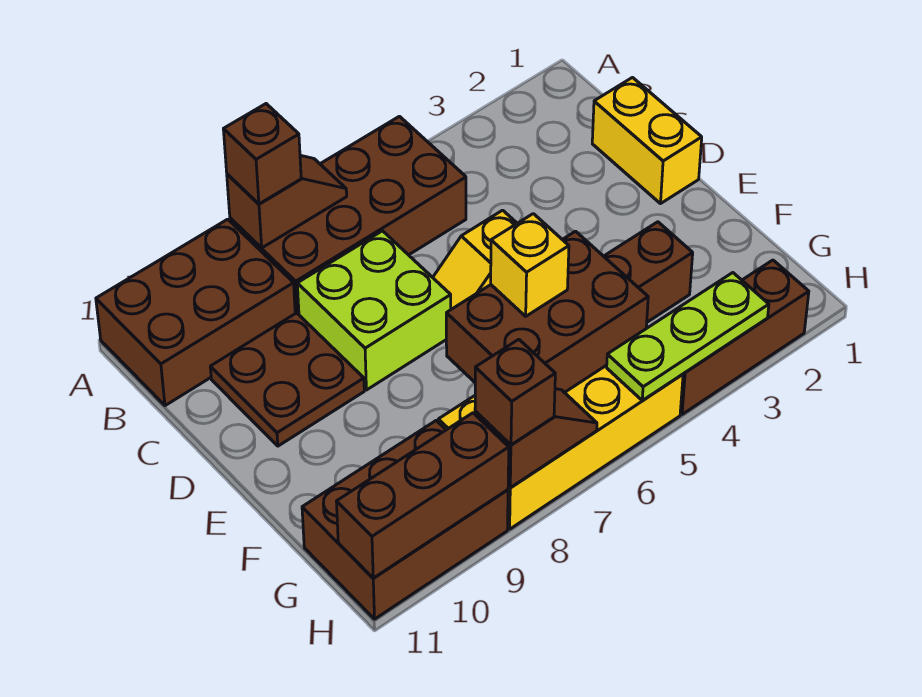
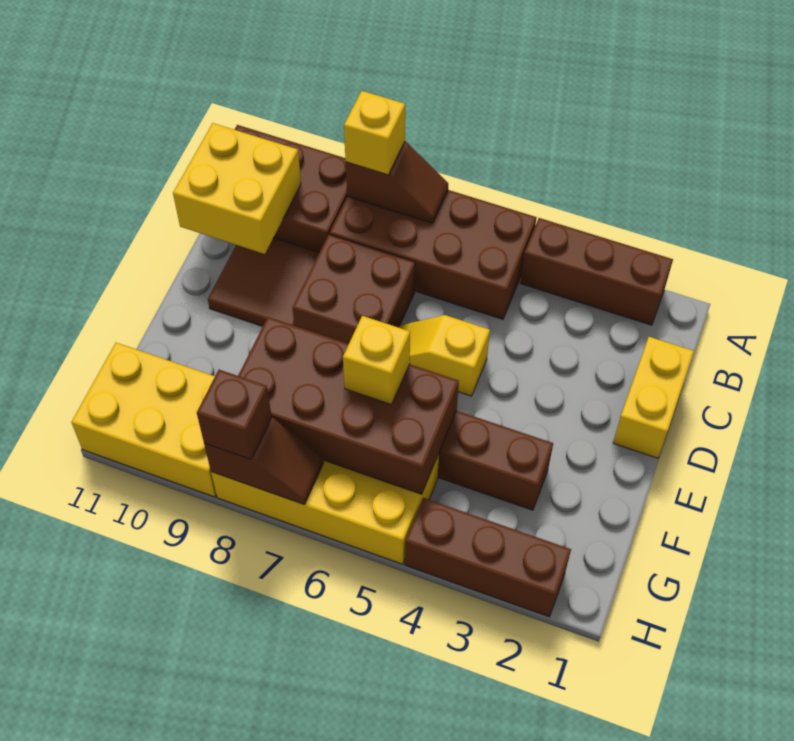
brown 1x1 brick [223,104,301,204] -> yellow 1x1 brick [344,91,405,175]
none -> yellow 2x2 brick [173,123,301,254]
lime 2x2 brick [297,231,451,390] -> brown 2x2 brick [292,235,415,344]
brown 2x2 plate [210,313,364,446] -> brown 2x2 tile [208,238,319,326]
brown 2x3 brick [446,231,648,393] -> brown 2x4 brick [238,317,459,494]
brown 2x3 brick [302,421,508,619] -> yellow 2x3 brick [72,343,216,497]
lime 1x3 plate [607,273,769,400] -> none
brown 1x3 brick [336,413,509,578] -> brown 1x3 brick moved to [520,218,673,325]

